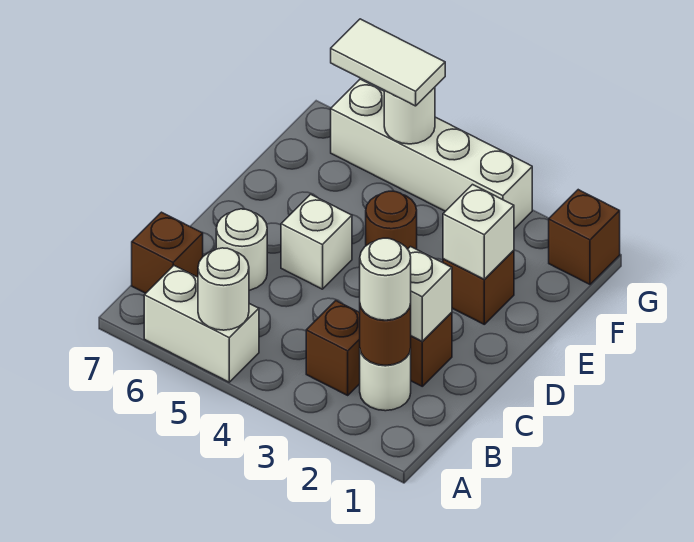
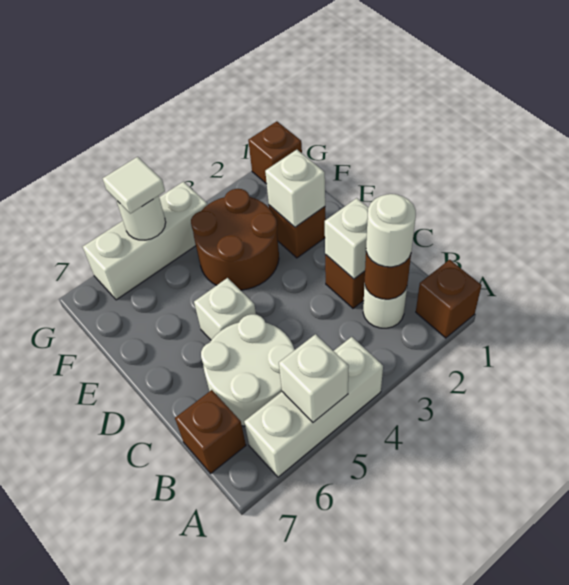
white 1x2 brick [144,266,259,382] -> white 1x3 brick [244,337,383,477]
white 1x1 round brick [198,248,249,330] -> white 1x1 brick [279,334,349,422]
brown 1x1 brick [306,301,360,395] -> brown 1x1 brick moved to [416,260,482,338]
white 1x1 round brick [216,209,267,290] -> white 2x2 round brick [201,314,295,426]
brown 1x1 round brick [366,191,417,249] -> brown 2x2 round brick [191,189,279,290]
white 1x4 brick [331,79,532,229] -> white 1x3 brick [83,182,207,300]
white 1x2 tile [331,19,445,106] -> white 1x1 tile [103,157,165,214]

